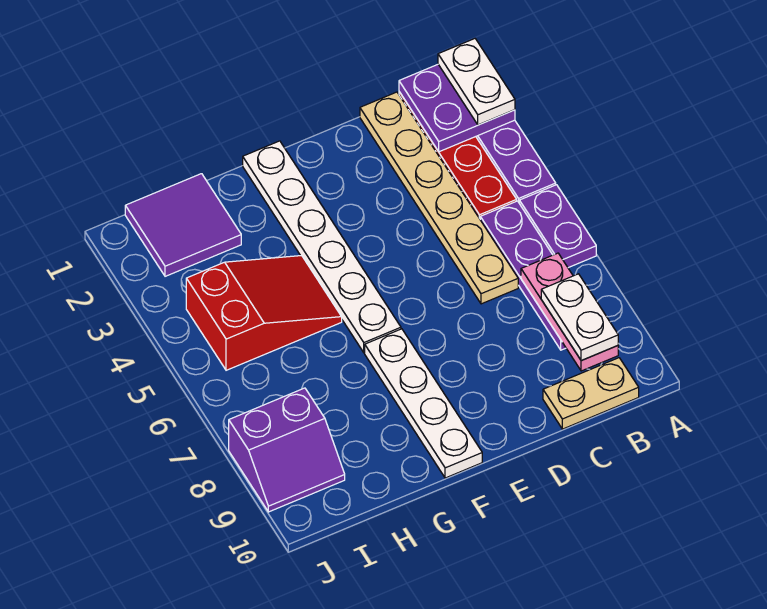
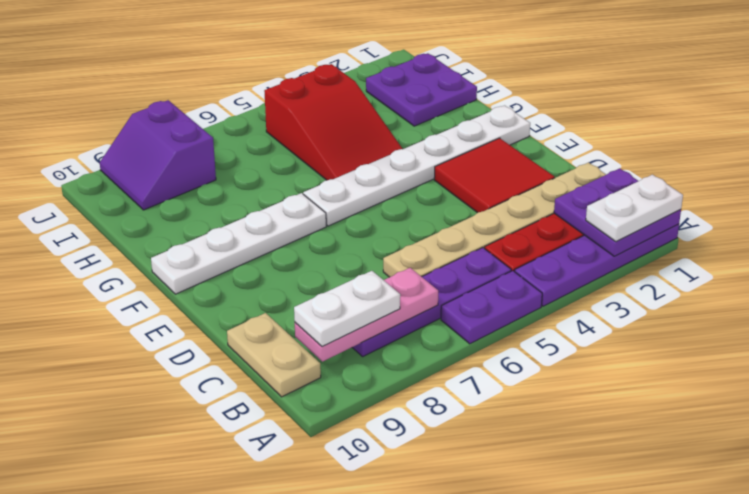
none -> red 2x2 tile [434,138,555,213]
purple 2x2 tile [125,174,241,276] -> purple 2x2 plate [366,53,477,126]

